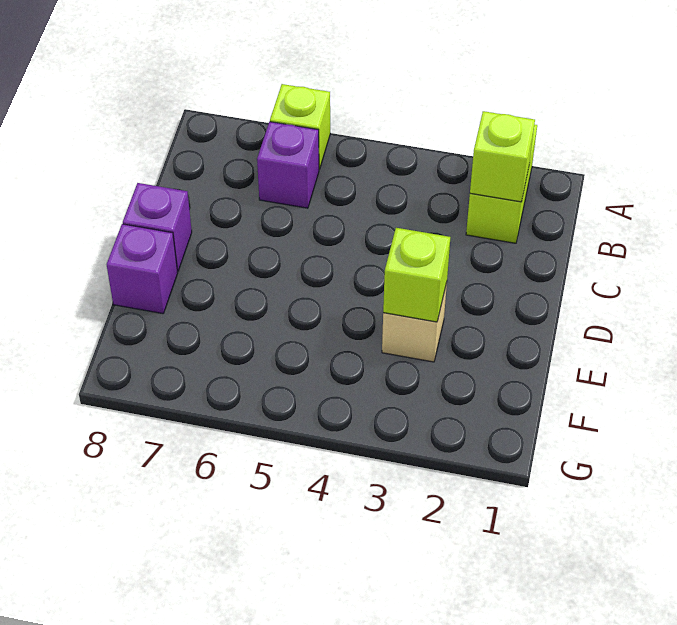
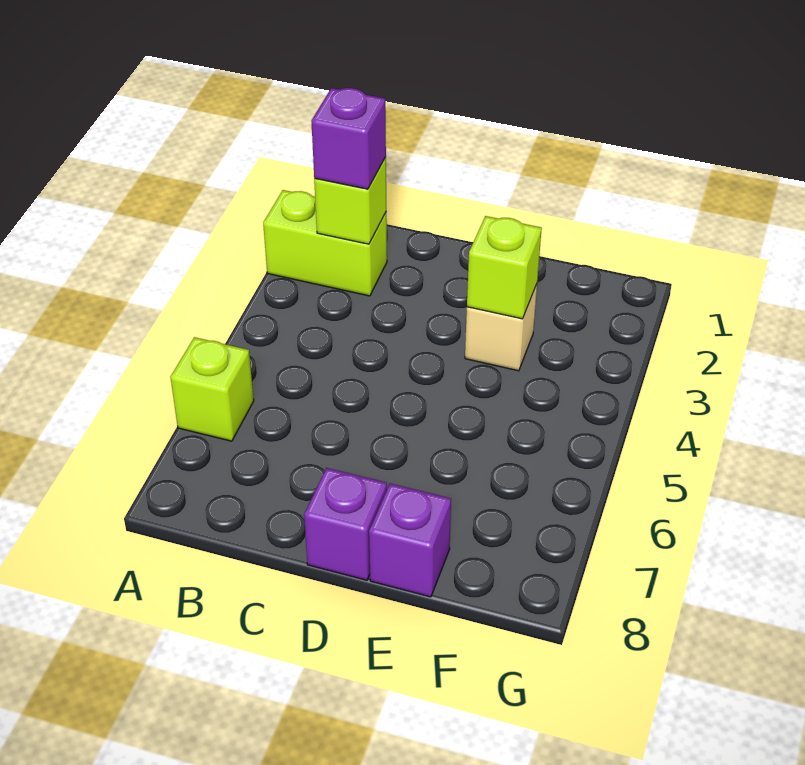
purple 1x1 brick [257,122,319,208] -> purple 1x1 brick moved to [311,88,386,189]

